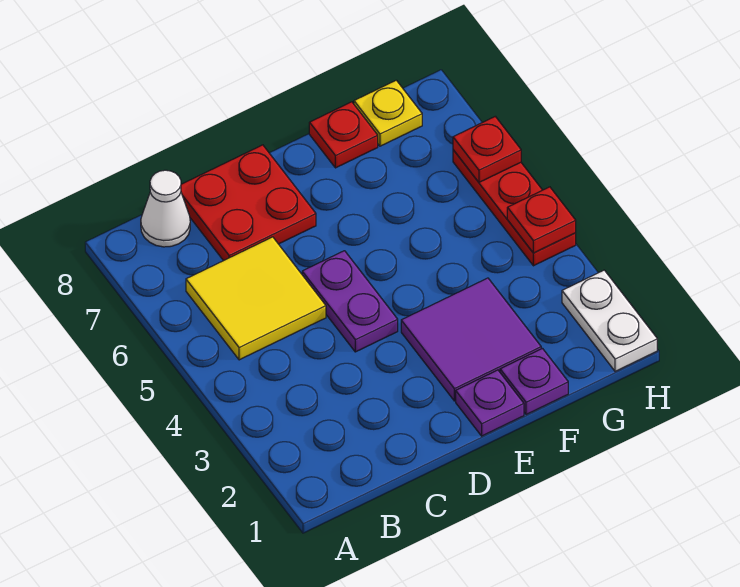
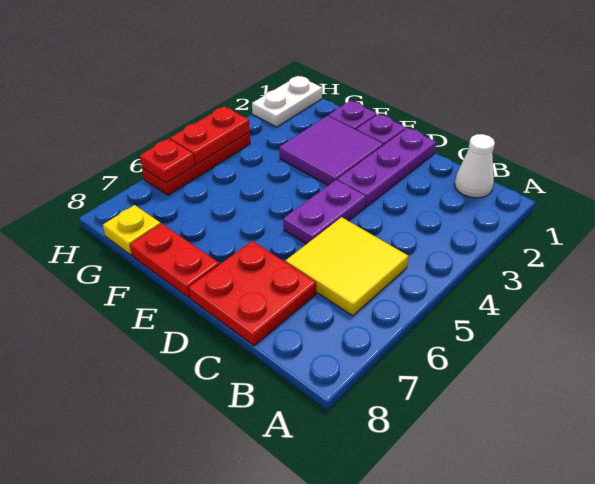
white 1x1 cone [141,170,190,247] -> white 1x1 cone moved to [455,134,495,198]
none -> purple 1x3 plate [338,128,436,207]
red 1x1 plate [309,102,378,168] -> red 1x2 plate [130,224,219,298]
red 1x1 plate [507,187,576,253] -> red 1x2 plate [170,107,250,165]

